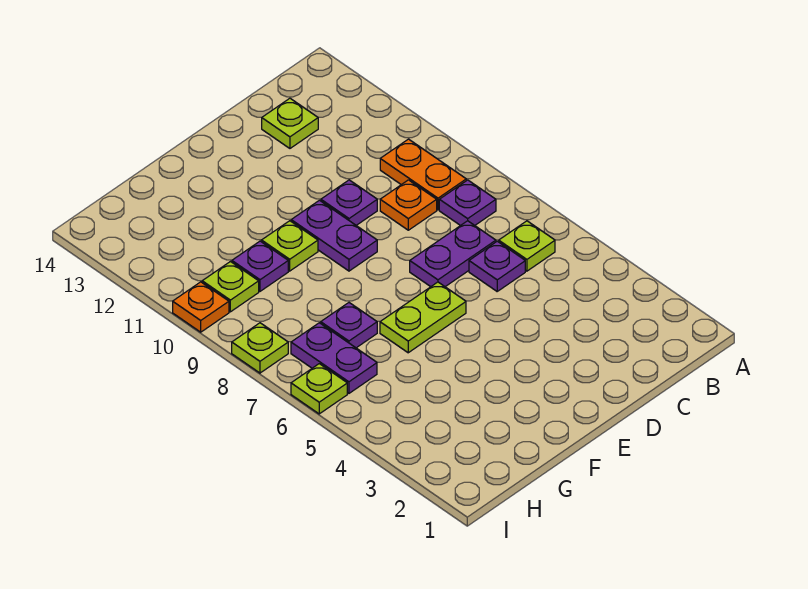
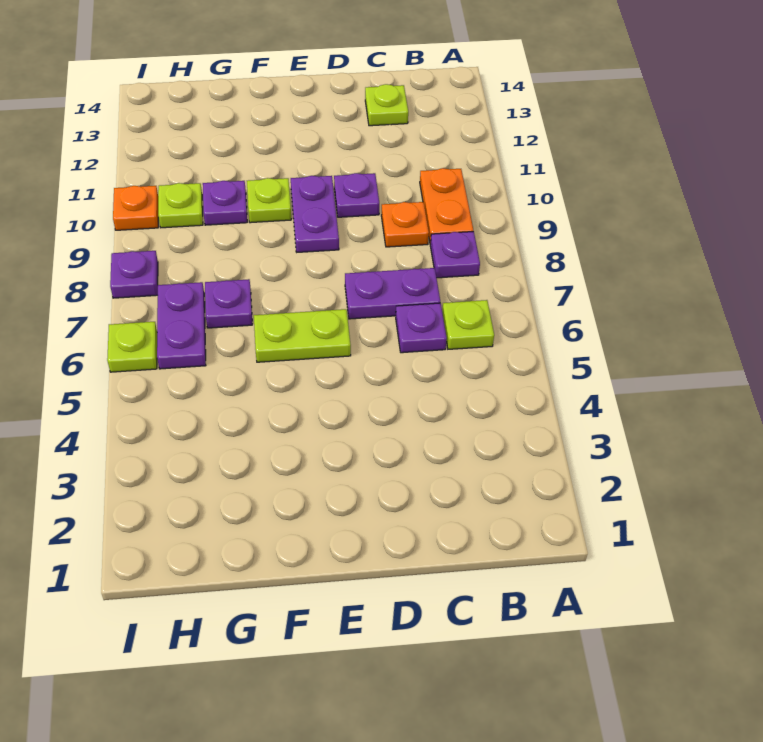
lime 1x1 plate [232,323,288,373] -> purple 1x1 plate [110,251,158,298]

